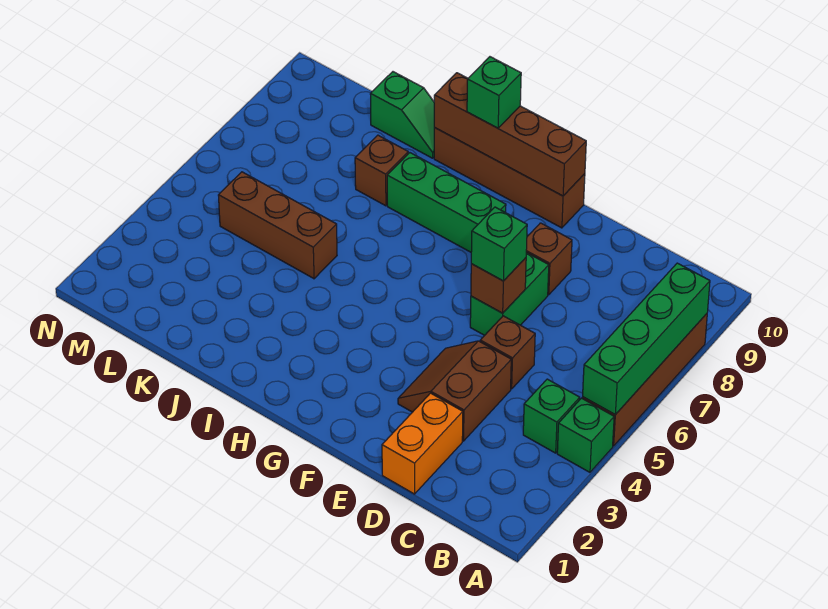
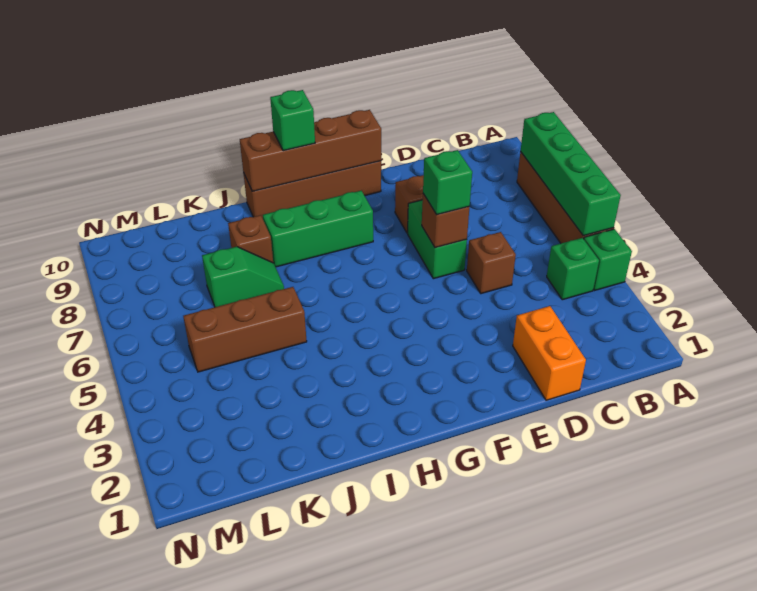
brown 2x2 slope [398,341,511,441] -> none
green 1x2 slope [370,72,435,158] -> green 1x2 slope moved to [202,247,284,307]

